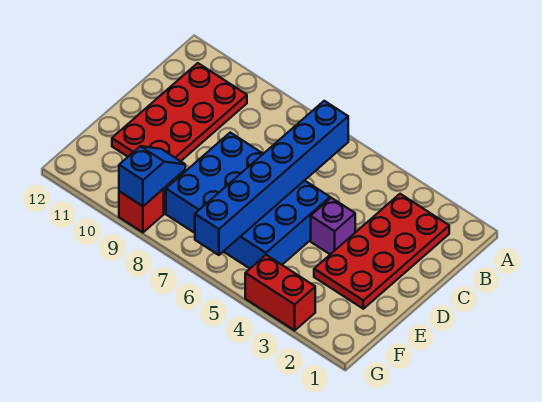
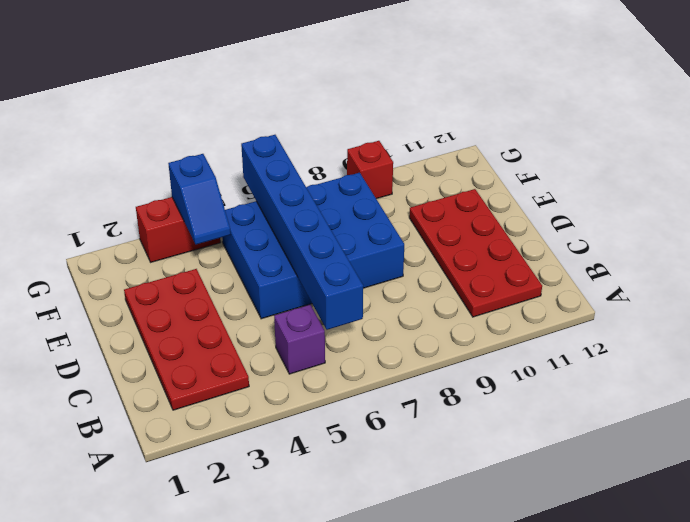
purple 1x1 brick [311,198,355,254] -> purple 1x1 brick moved to [274,304,325,374]
blue 1x2 slope [119,146,185,206] -> blue 1x2 slope moved to [168,154,231,244]

